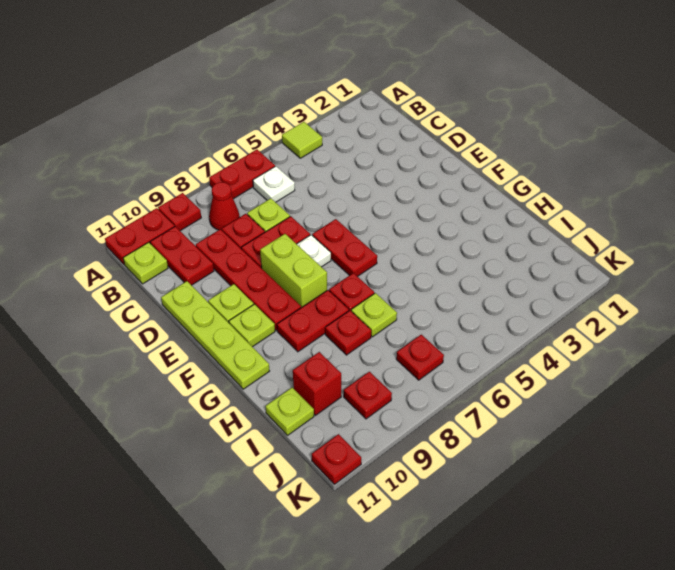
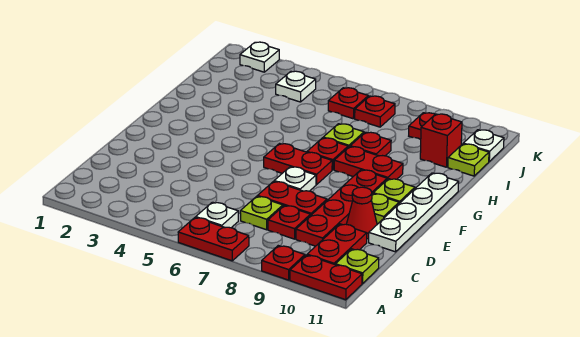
lime 1x1 tile [282,122,322,158] -> none
red 1x1 cone [209,182,240,230] -> red 1x1 cone moved to [347,187,377,239]
lime 1x4 plate [161,281,269,389] -> white 1x4 plate [369,173,459,252]
red 1x2 plate [312,219,377,277] -> red 1x2 plate turned to [264,144,332,185]
lime 1x2 brick [260,234,327,308] -> none
none -> white 1x1 plate [276,71,316,102]
none -> white 1x1 plate [463,130,504,161]
none -> white 1x1 plate [240,42,279,72]
red 1x1 plate [312,434,361,484] -> red 1x1 plate moved to [328,88,368,119]

